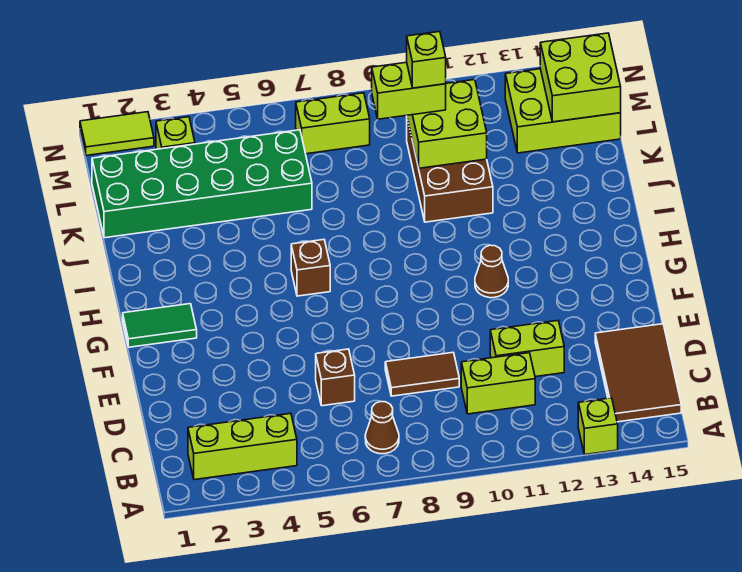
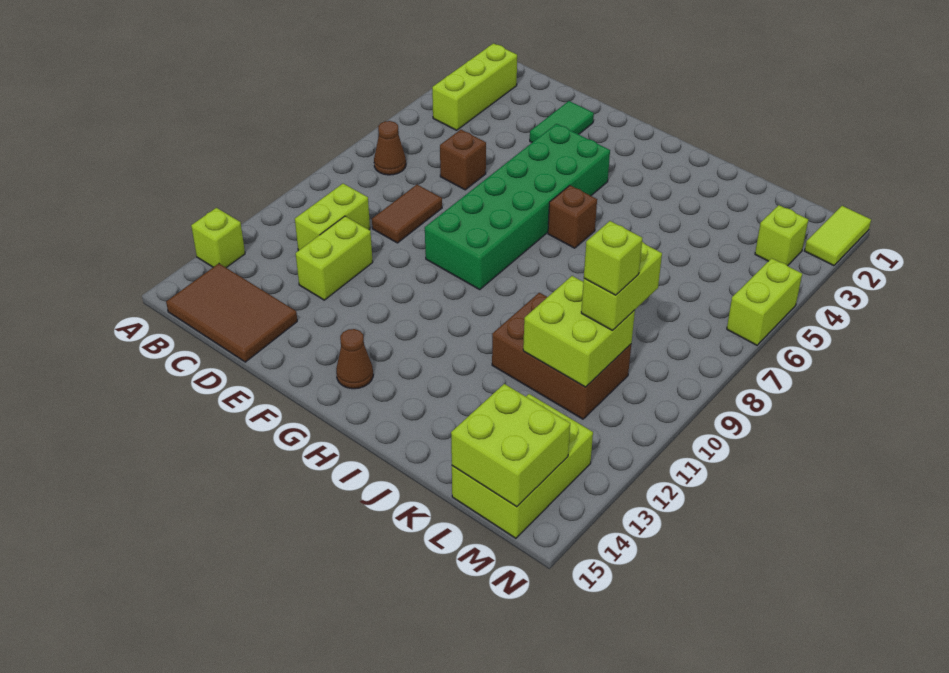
green 1x2 tile [123,304,197,347] -> green 1x2 tile moved to [530,101,594,142]
brown 1x1 cone [475,245,508,298] -> brown 1x1 cone moved to [336,329,373,389]
green 2x6 brick [92,130,312,238] -> green 2x6 brick moved to [425,124,610,290]
lime 1x2 brick [296,93,370,154] -> lime 1x2 brick moved to [727,258,802,345]

